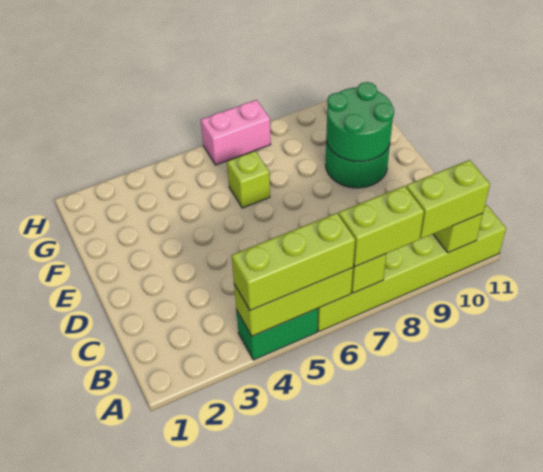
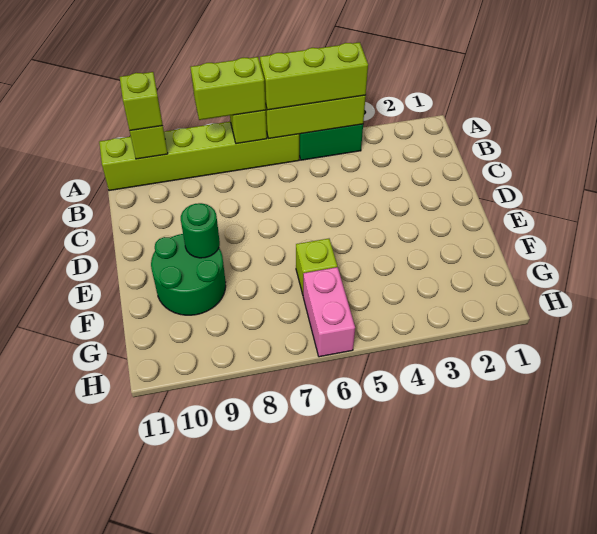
lime 1x2 brick [406,160,490,239] -> lime 1x1 brick [120,72,163,131]
green 2x2 round brick [326,82,394,162] -> green 1x1 round brick [181,203,220,258]
pink 1x2 brick [201,100,271,165] -> pink 1x2 brick turned to [303,267,355,357]

